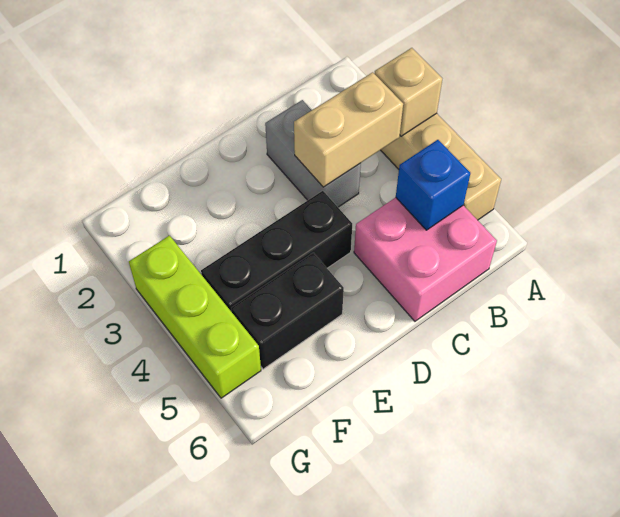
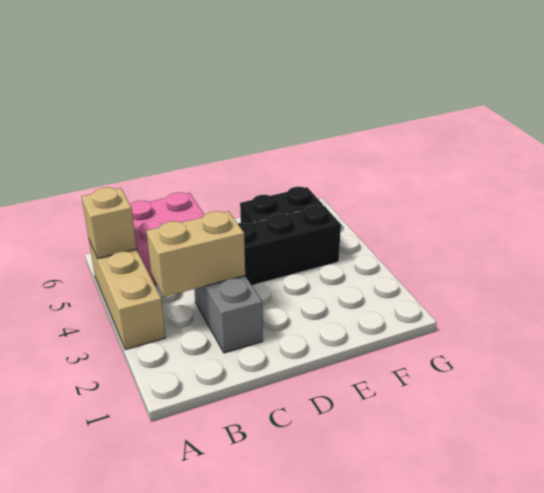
tan 1x1 brick [374,48,442,136] -> tan 1x1 brick moved to [82,187,137,259]
blue 1x1 brick [396,140,470,230] -> none
lime 1x3 brick [129,235,261,398] -> none

